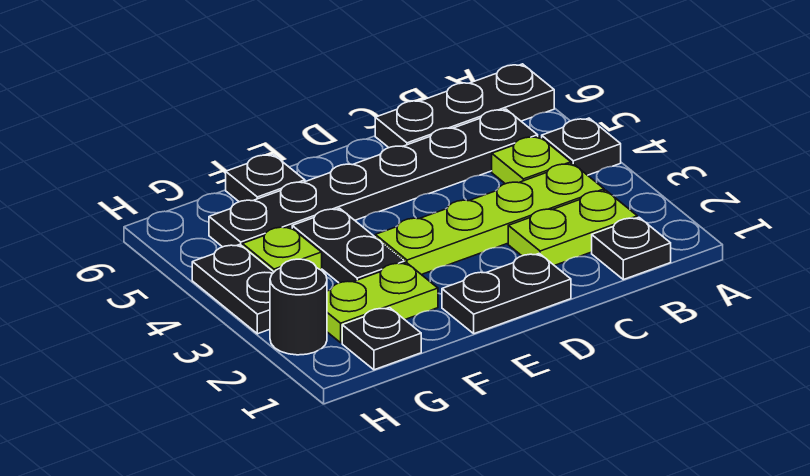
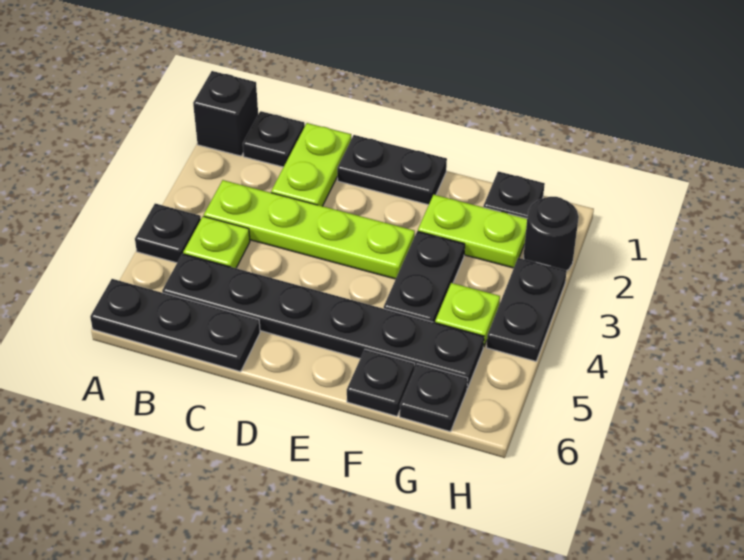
none -> black 1x1 brick [193,71,258,156]
lime 1x2 plate [508,190,637,266] -> lime 1x2 plate turned to [271,123,351,206]
none -> black 1x1 plate [400,364,468,432]

